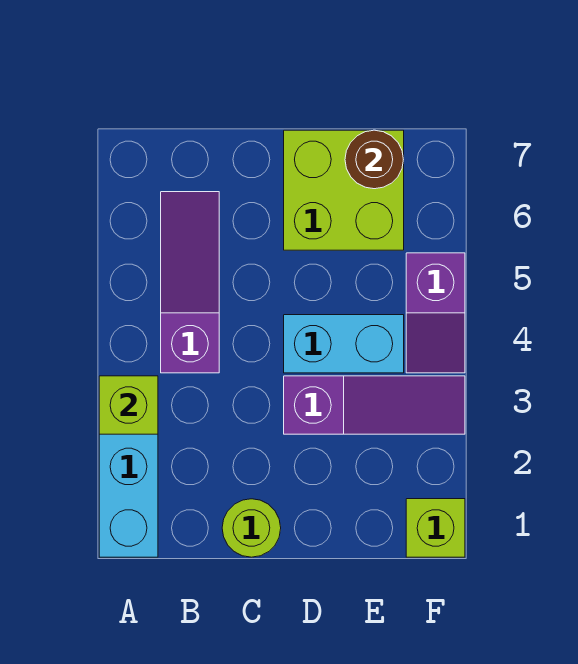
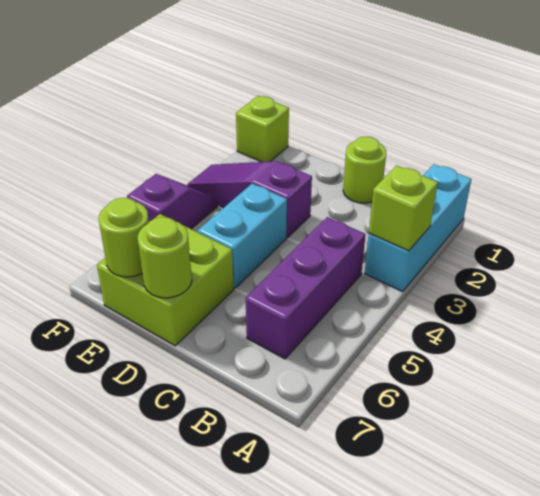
purple 1x3 slope [161,192,219,373] -> purple 1x3 brick [246,217,365,359]
cyan 1x2 brick [284,315,404,373] -> cyan 1x2 brick turned to [198,184,287,288]
none -> lime 1x1 round brick [138,217,192,298]
brown 1x1 round brick [345,130,404,189] -> lime 1x1 round brick [99,198,149,277]

